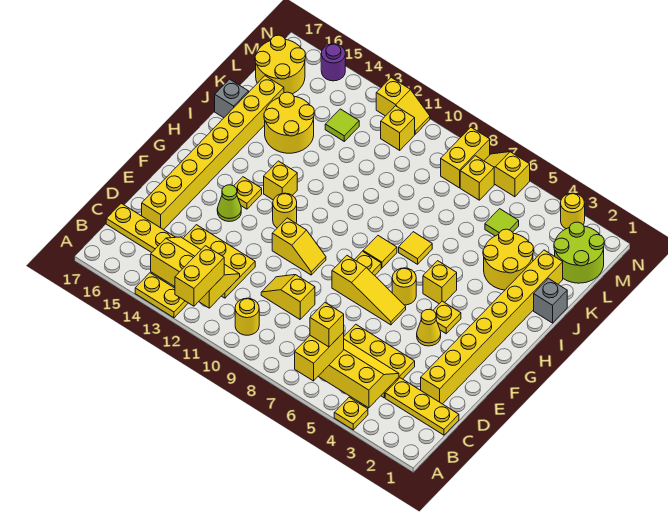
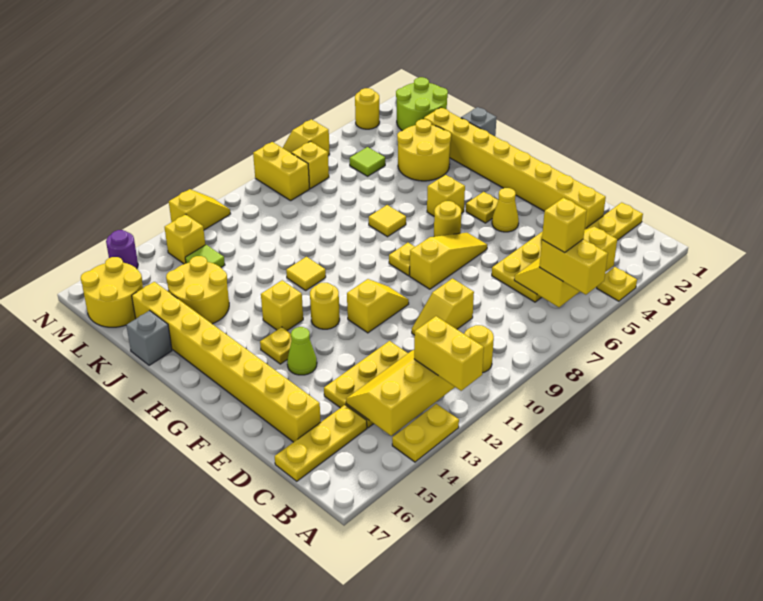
yellow 1x1 tile [363,236,397,268] -> yellow 1x1 tile moved to [286,257,326,290]
yellow 1x1 brick [381,106,415,150] -> yellow 1x1 brick moved to [165,214,205,264]

